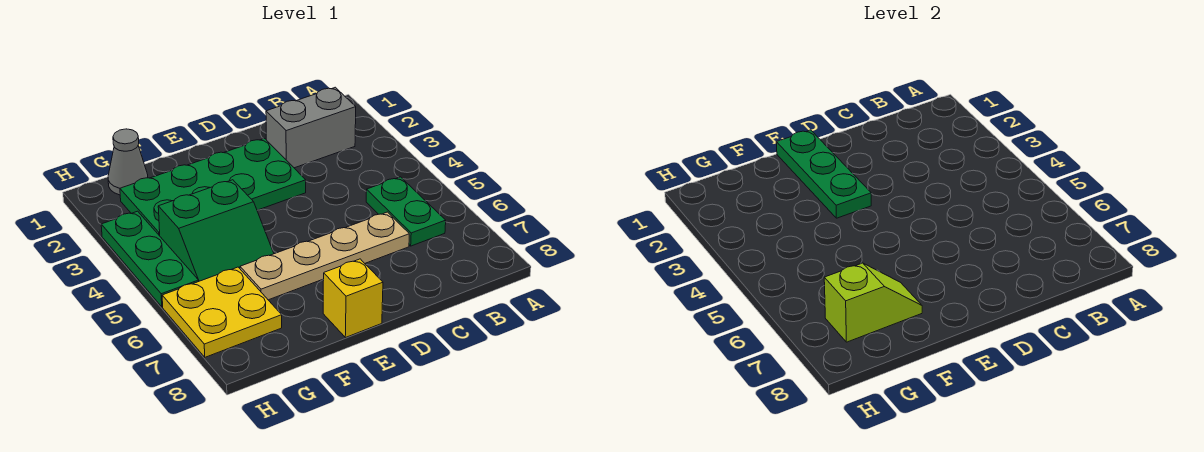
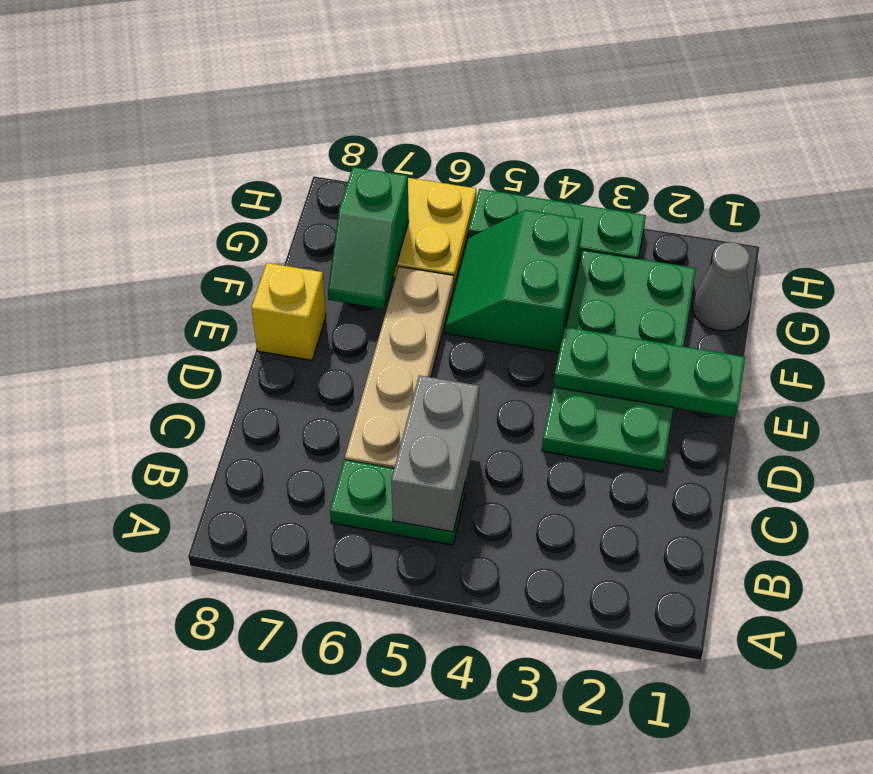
grey 1x2 brick [266,87,356,168] -> grey 1x2 brick moved to [391,376,479,532]
lime 1x2 slope [824,263,922,342] -> green 1x2 slope [328,167,409,309]

